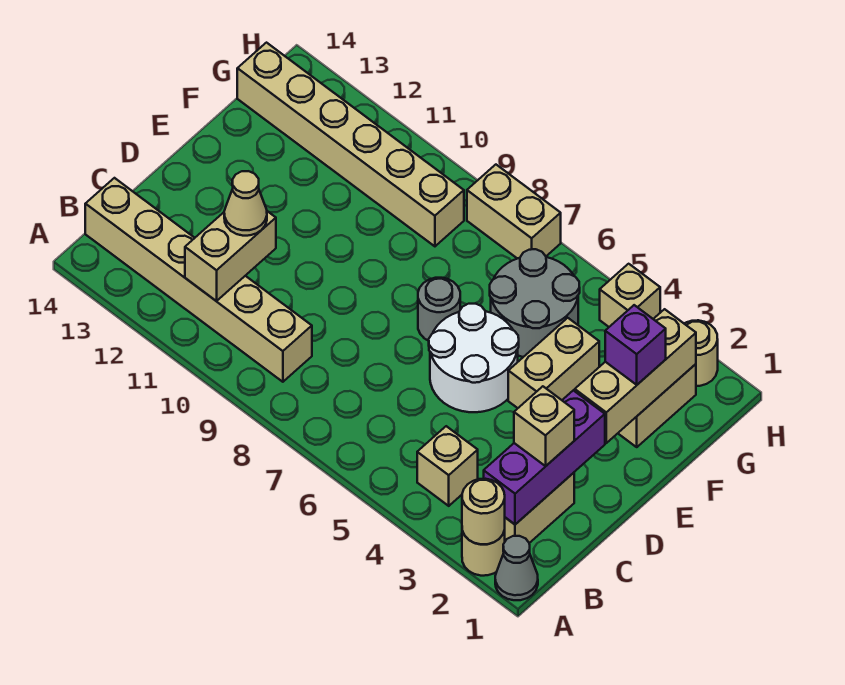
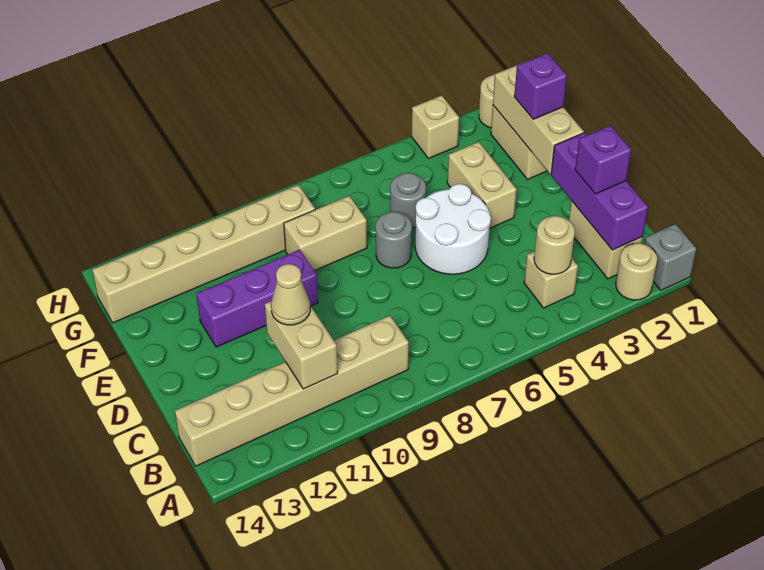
grey 1x1 cone [495,536,538,600] -> grey 1x1 brick [644,224,697,290]
tan 1x1 round brick [462,479,505,544] -> tan 1x1 round brick moved to [534,216,575,274]
tan 1x1 brick [514,386,574,466] -> purple 1x1 brick [575,125,631,194]
none -> purple 1x3 brick [196,250,318,347]
grey 2x2 round brick [490,249,580,357] -> grey 1x1 round brick [390,173,426,228]
tan 1x2 brick [467,165,561,259] -> tan 1x2 brick moved to [284,196,367,271]

